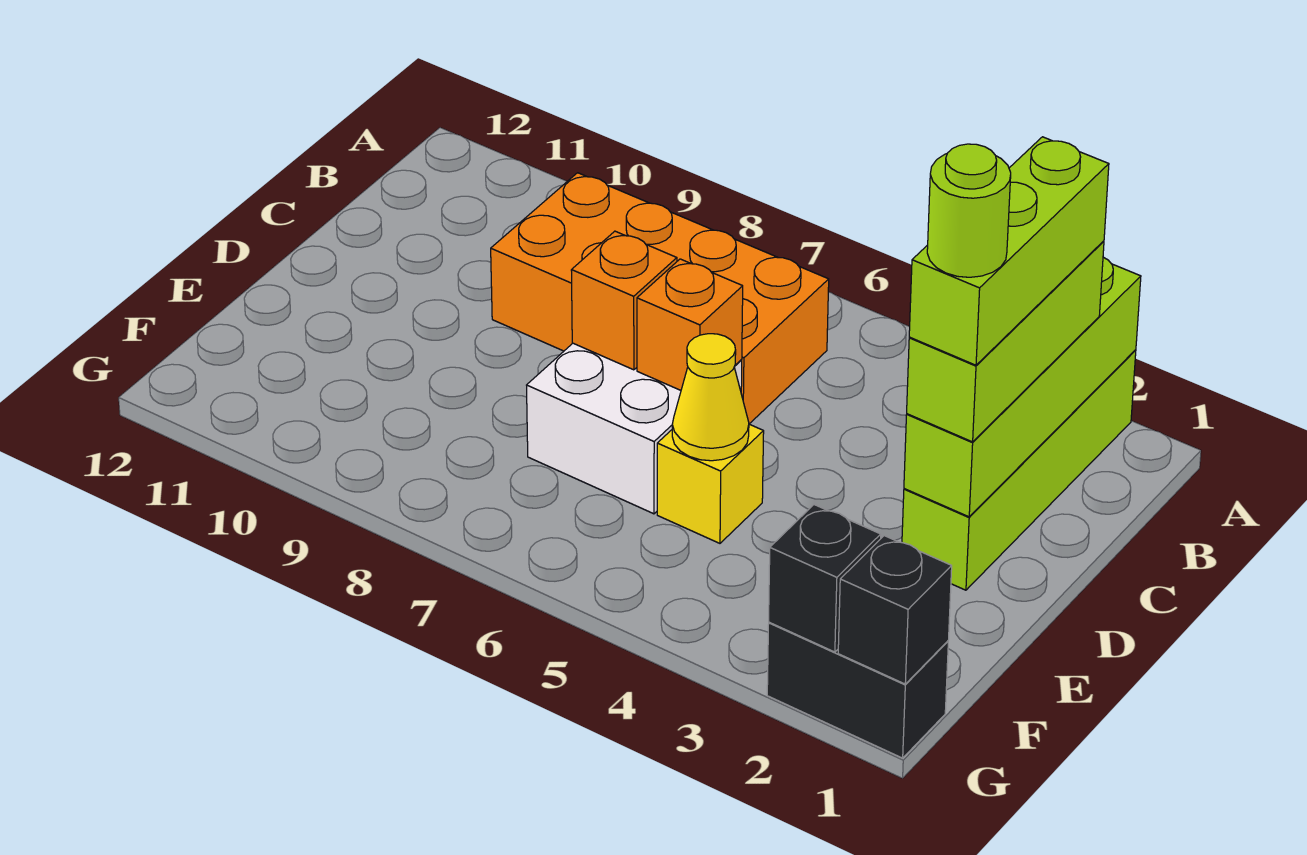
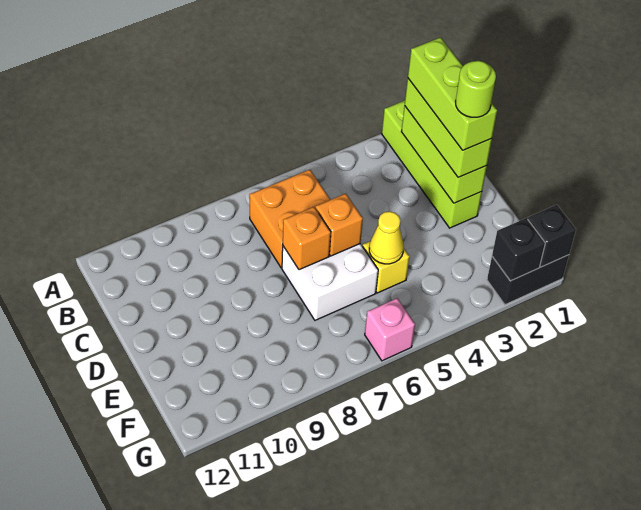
lime 1x4 brick [904,257,1141,517] -> lime 1x3 brick [401,106,487,203]
orange 2x4 brick [491,173,829,424] -> orange 2x2 brick [250,170,330,268]
none -> pink 1x1 brick [365,298,415,361]

